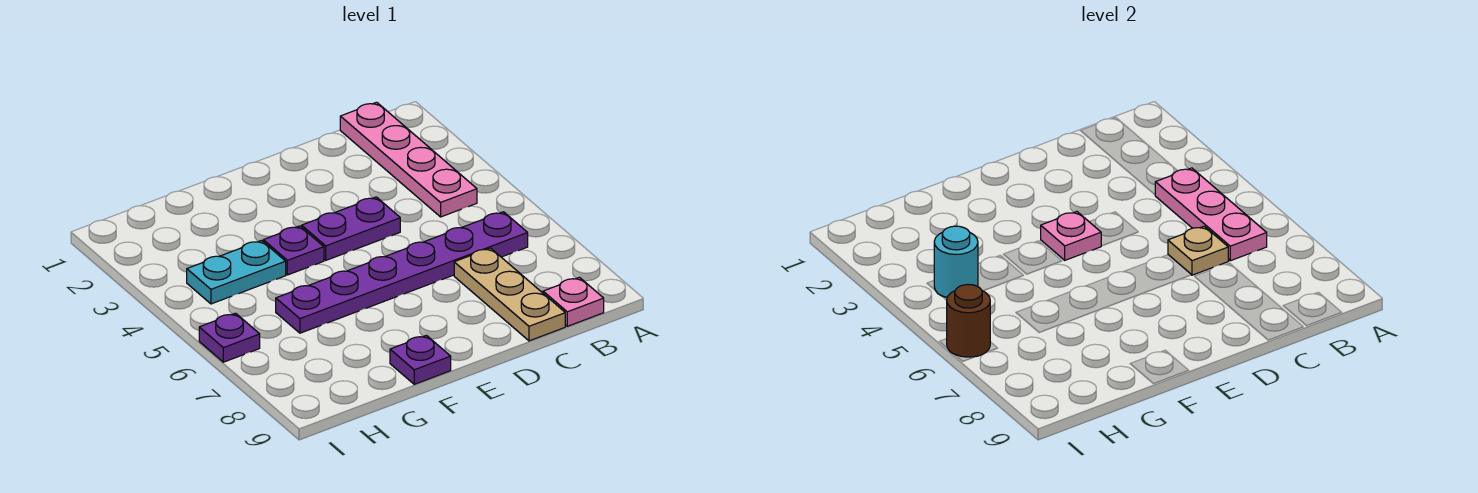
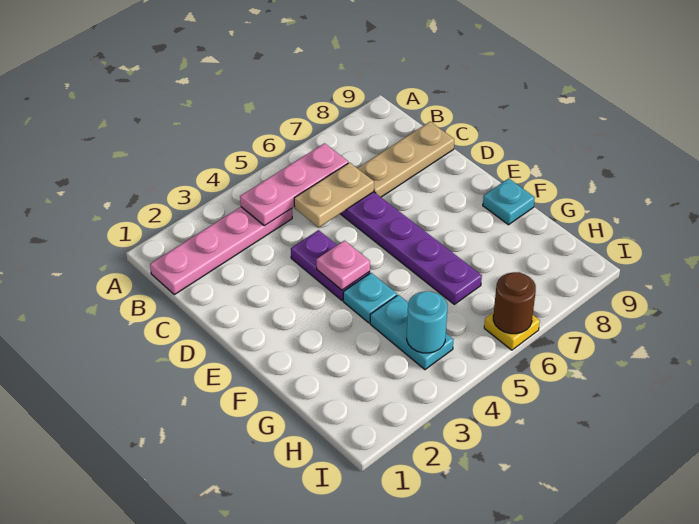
pink 1x1 plate [543,277,604,326] -> none
tan 1x1 plate [1168,226,1228,275] -> tan 1x2 plate [294,163,374,228]
purple 1x1 plate [263,226,324,275] -> cyan 1x1 plate [343,273,397,323]
purple 1x1 plate [390,335,451,384] -> cyan 1x1 plate [483,178,535,225]
purple 1x1 plate [199,313,260,362] -> yellow 1x1 plate [484,312,540,350]

